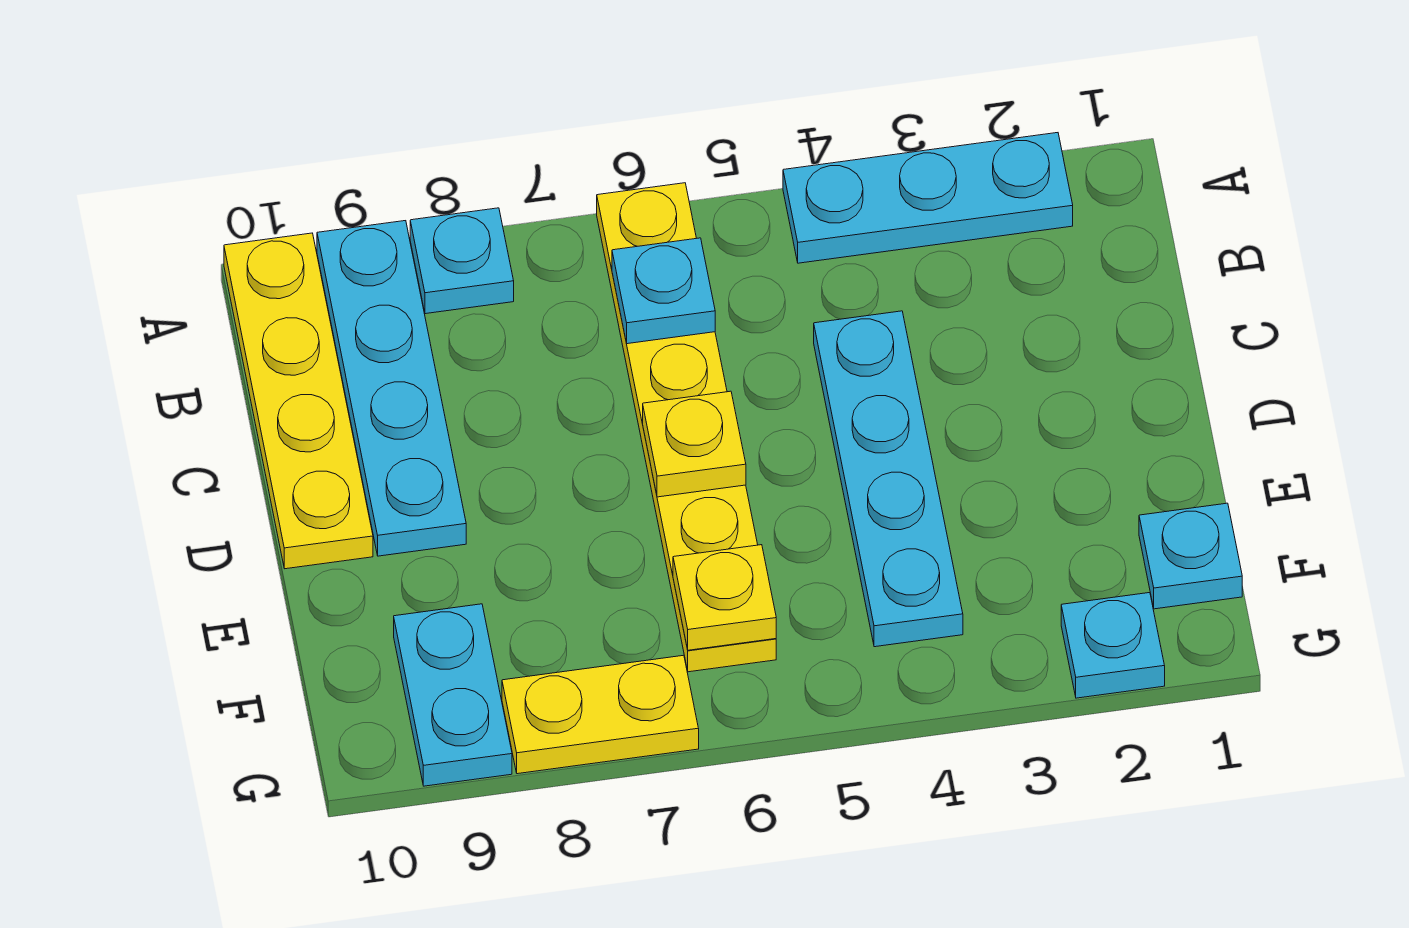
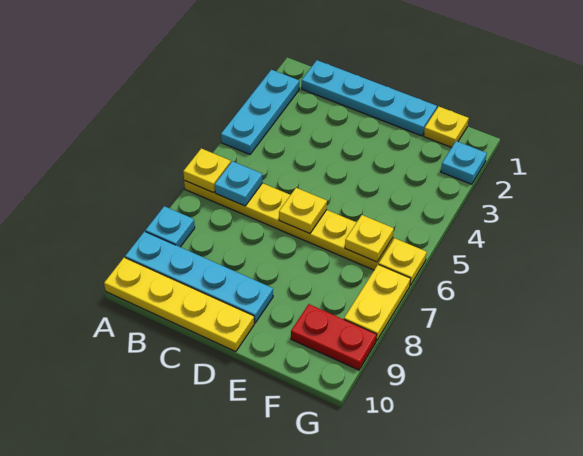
none -> yellow 1x1 plate [183,148,231,193]
cyan 1x4 plate [814,311,963,647] -> cyan 1x4 plate moved to [302,60,437,136]
cyan 1x1 plate [1139,503,1242,609] -> yellow 1x1 plate [424,107,469,148]
cyan 1x2 plate [394,604,512,786] -> red 1x2 plate [291,304,377,370]
none -> yellow 1x1 plate [379,238,427,285]

